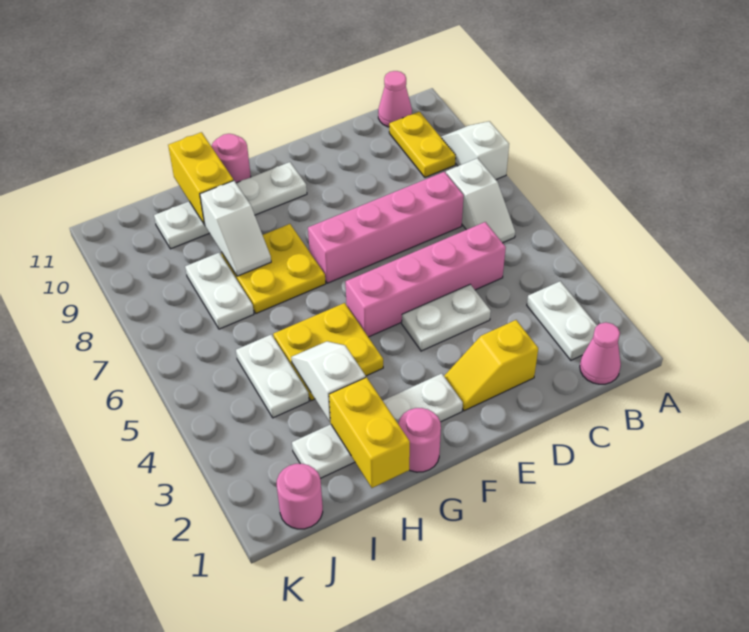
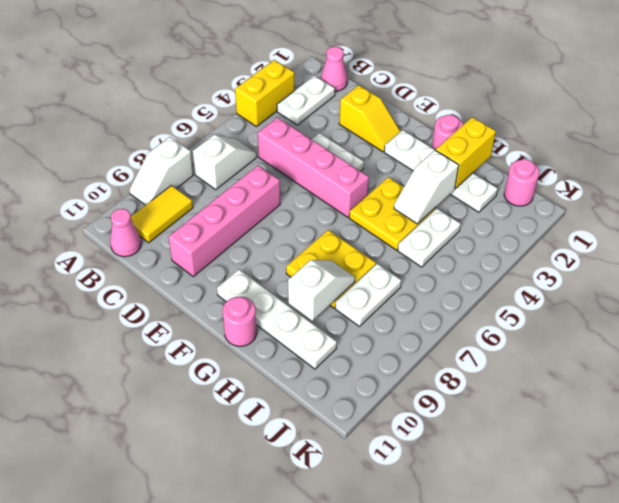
yellow 1x2 plate [389,112,456,177] -> yellow 1x2 tile [131,185,193,243]
pink 1x4 brick [308,172,464,283] -> pink 1x4 brick turned to [168,166,280,277]
yellow 1x2 brick [168,132,234,224] -> yellow 1x2 brick moved to [235,60,295,127]

